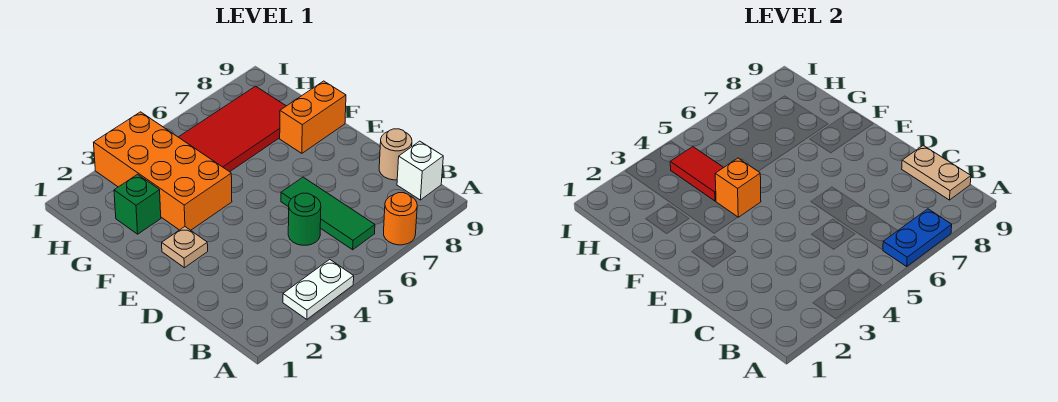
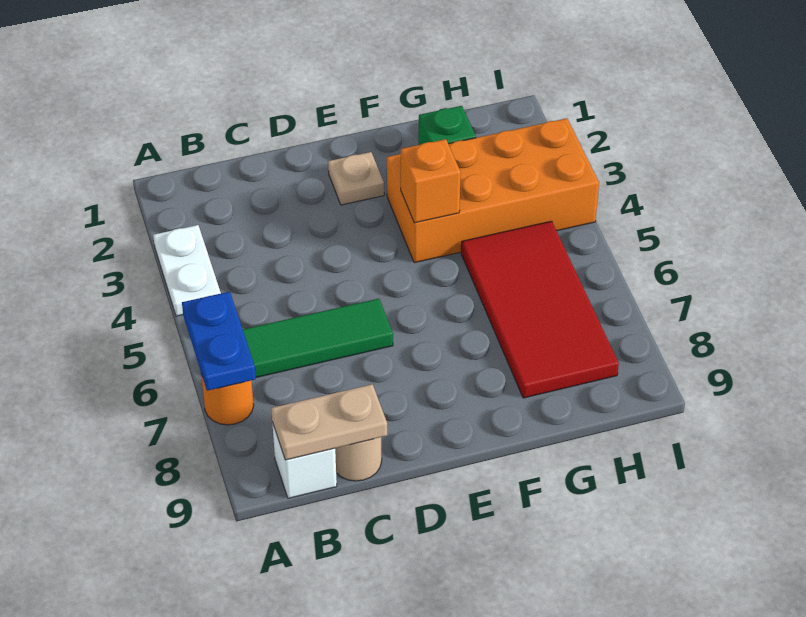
green 1x1 round brick [288,193,321,245] -> none
orange 1x2 brick [280,81,346,153] -> none
red 1x2 tile [670,147,724,201] -> none

